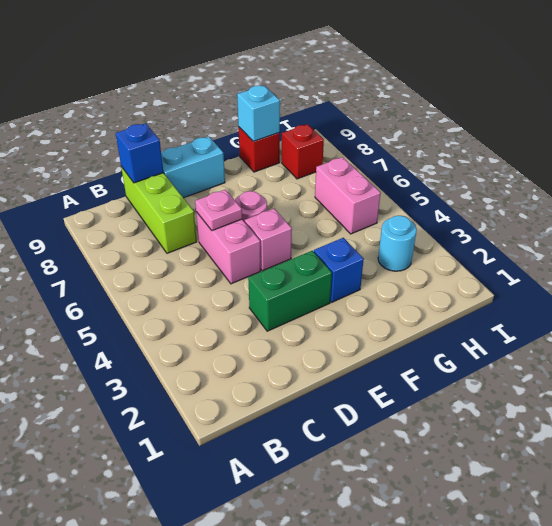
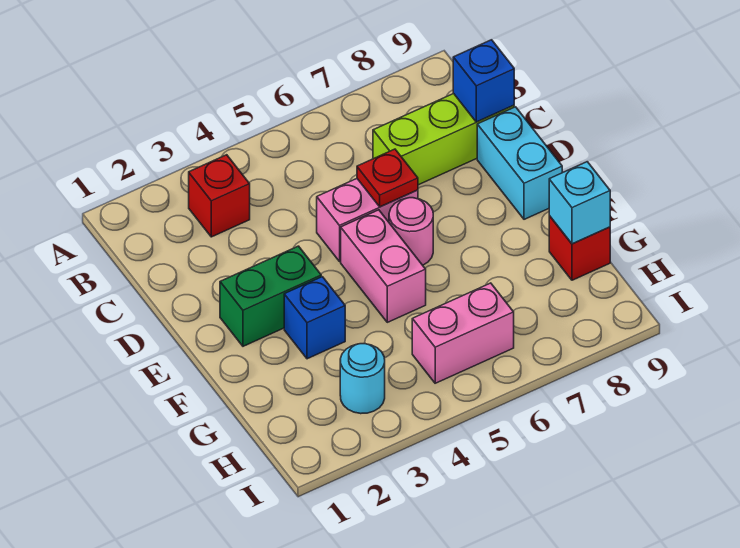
green 1x2 brick [248,251,332,331] -> green 1x2 brick turned to [220,246,321,346]
pink 1x1 plate [195,190,242,231] -> red 1x1 plate [357,149,418,207]
pink 1x1 brick [245,209,292,271] -> pink 1x2 brick [341,210,426,322]
red 1x1 brick [282,124,324,179] -> red 1x1 brick moved to [189,155,250,237]

